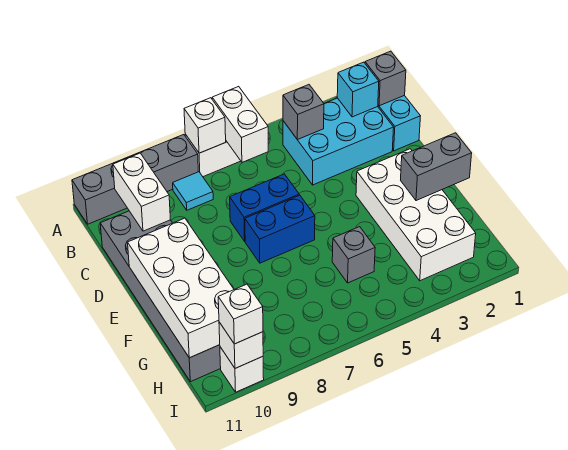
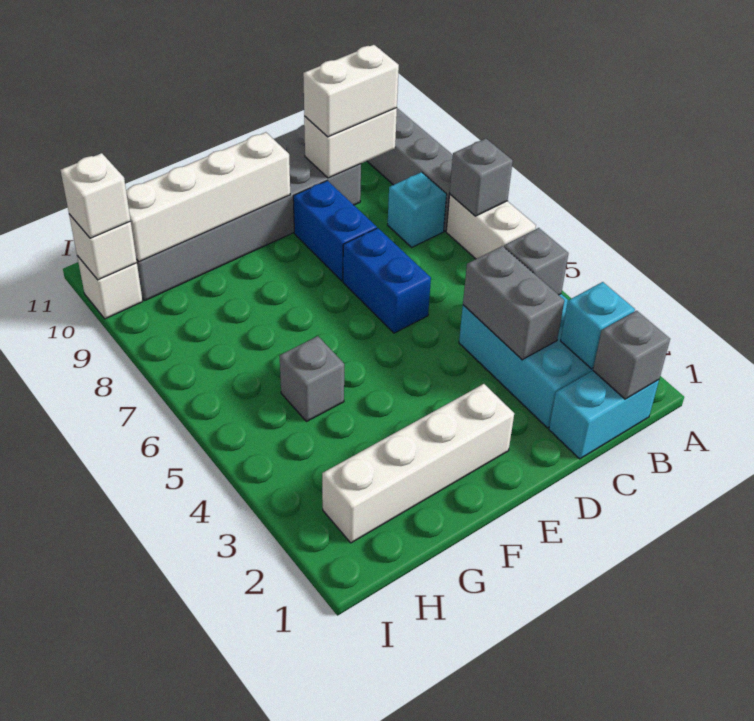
white 1x2 brick [212,87,268,163] -> white 1x2 brick moved to [303,45,399,137]
white 1x1 brick [184,98,226,153] -> grey 1x1 brick [450,138,513,216]
cyan 1x1 tile [173,172,213,210] -> cyan 1x1 brick [388,172,447,247]
white 2x4 brick [356,149,476,281] -> white 1x4 brick [322,384,514,543]
blue 1x2 brick [245,195,315,263] -> blue 1x2 brick moved to [293,181,377,281]
white 2x4 brick [128,218,234,358] -> white 1x4 brick [126,132,290,262]
grey 1x2 brick [401,133,472,201] -> grey 1x2 brick moved to [463,246,564,360]

